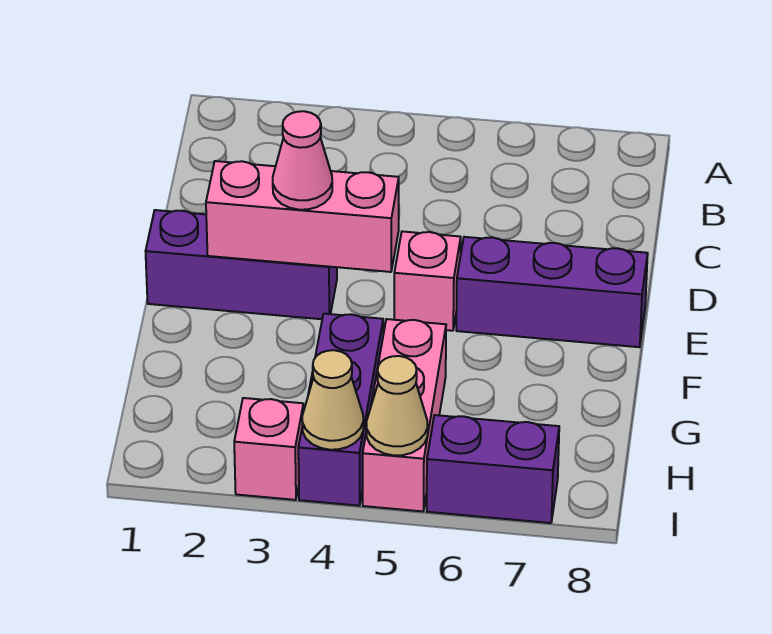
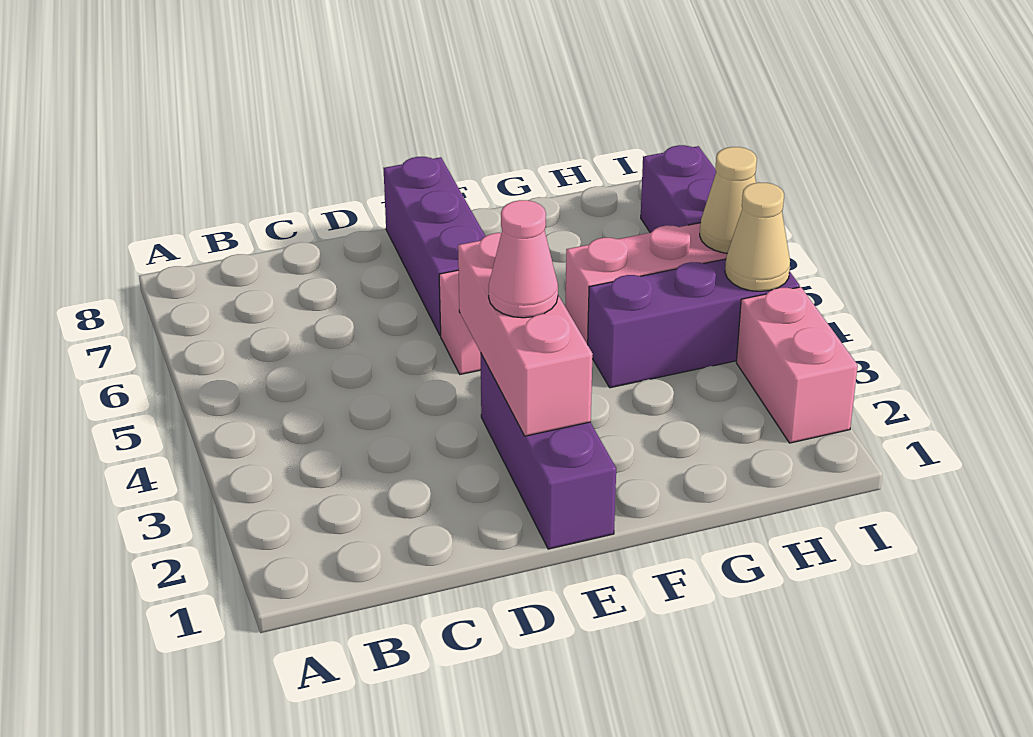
pink 1x1 brick [234,398,304,500] -> pink 1x2 brick [736,287,858,443]

